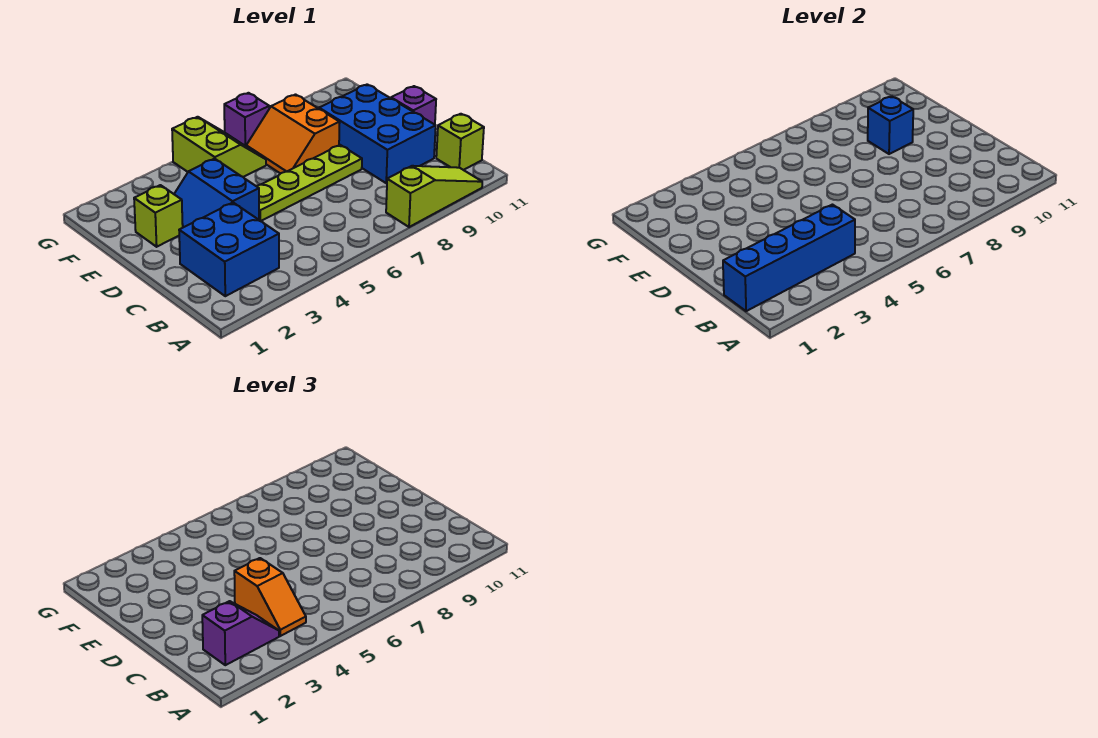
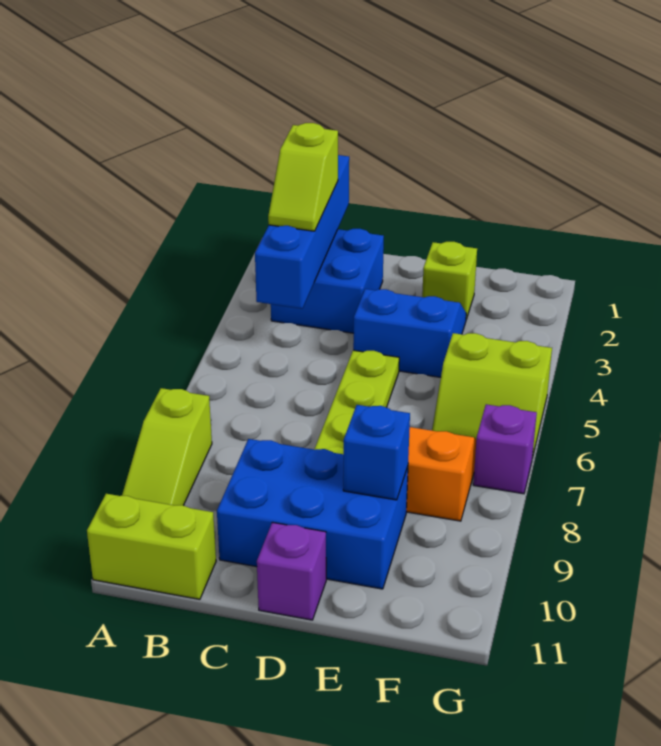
purple 1x2 slope [202,601,279,665] -> lime 1x2 slope [268,123,338,231]
orange 1x2 slope [234,558,306,636] -> none
lime 1x1 brick [436,114,484,170] -> lime 1x2 brick [87,494,216,599]

